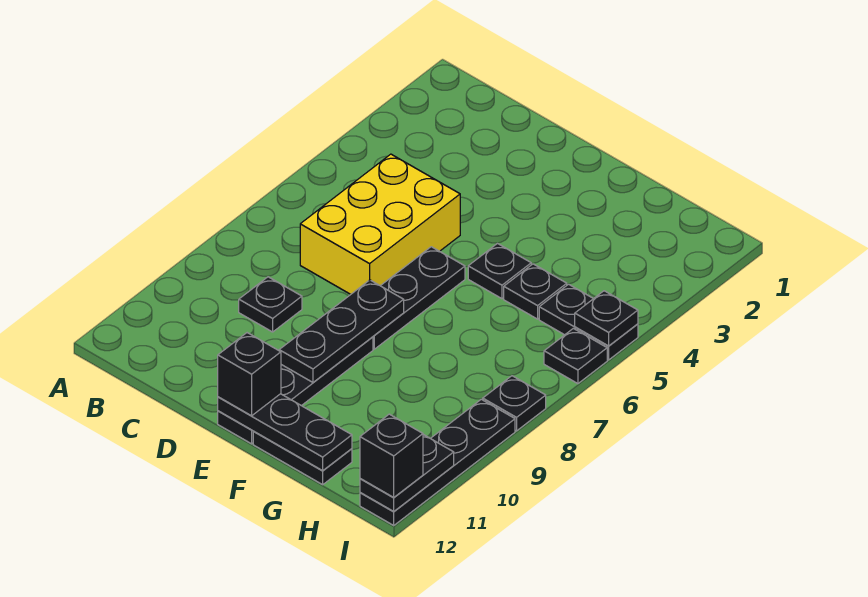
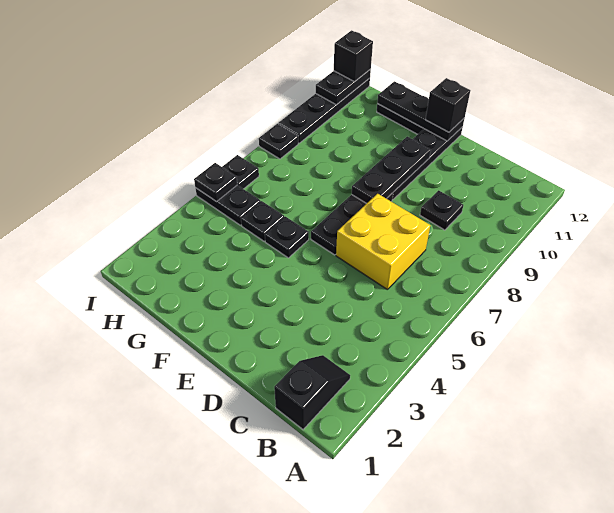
none -> black 1x2 slope [274,355,350,430]
yellow 2x3 brick [300,154,460,294] -> yellow 2x2 brick [336,194,430,290]

